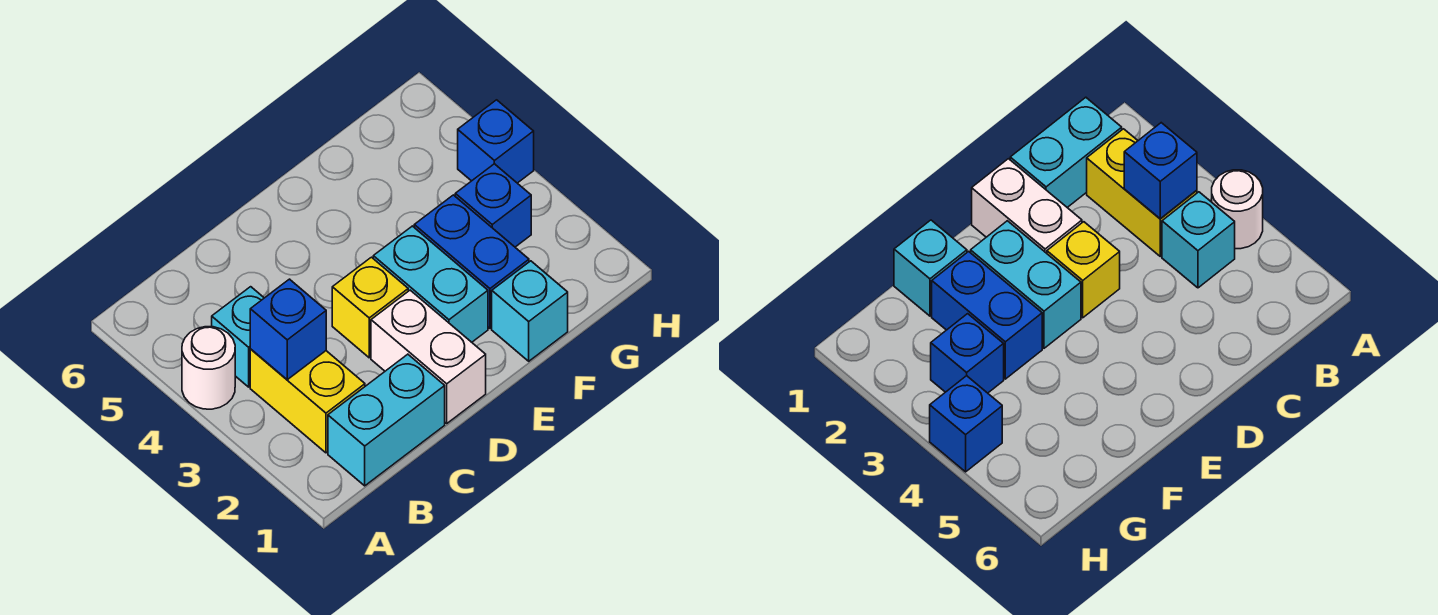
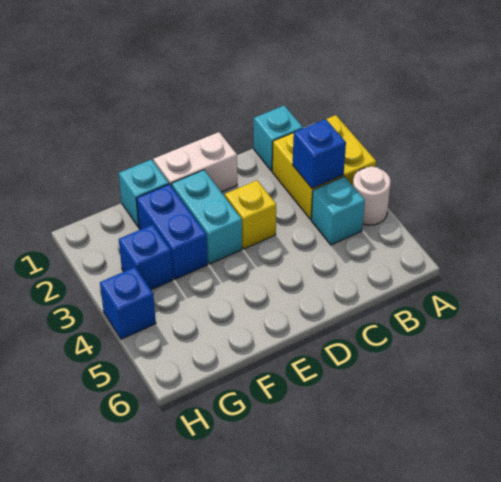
cyan 1x2 brick [328,354,445,486] -> cyan 1x1 brick [254,105,303,171]
yellow 1x2 brick [250,349,365,453] -> yellow 2x2 brick [272,115,376,220]
white 1x2 brick [371,290,486,423] -> white 1x2 brick turned to [153,132,237,192]

